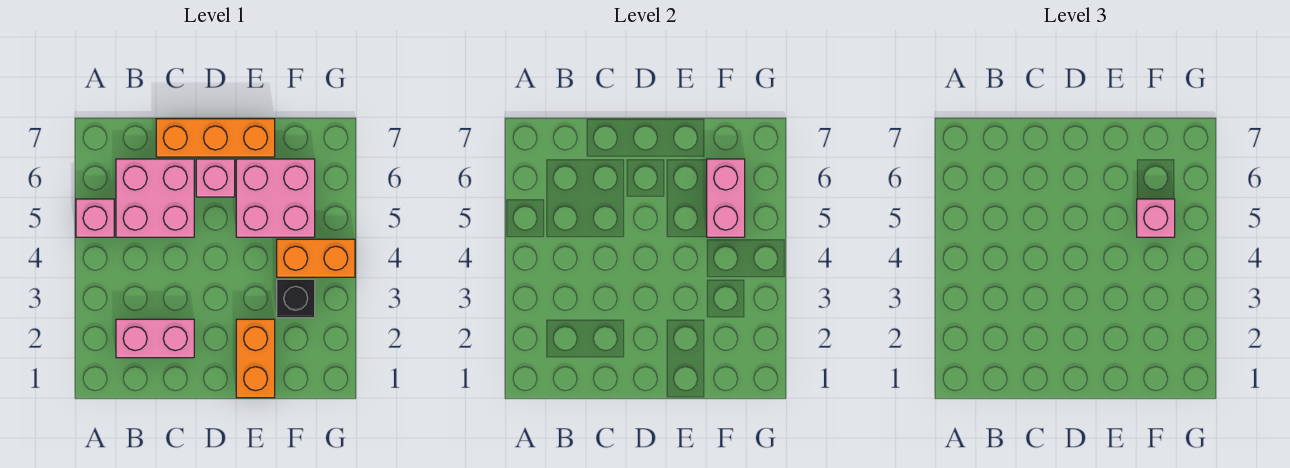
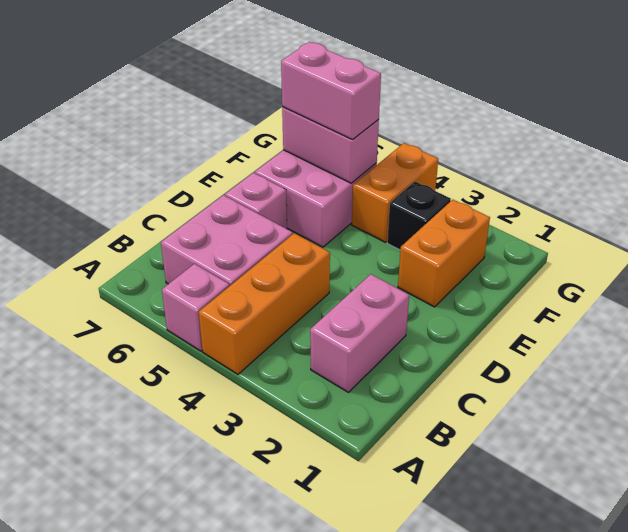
orange 1x3 brick [156,119,275,157] -> orange 1x3 brick moved to [199,233,330,374]
orange 1x2 brick [236,319,275,398] -> orange 1x2 brick turned to [398,200,490,307]
pink 1x1 brick [1137,199,1175,237] -> pink 1x2 brick [281,42,381,140]

